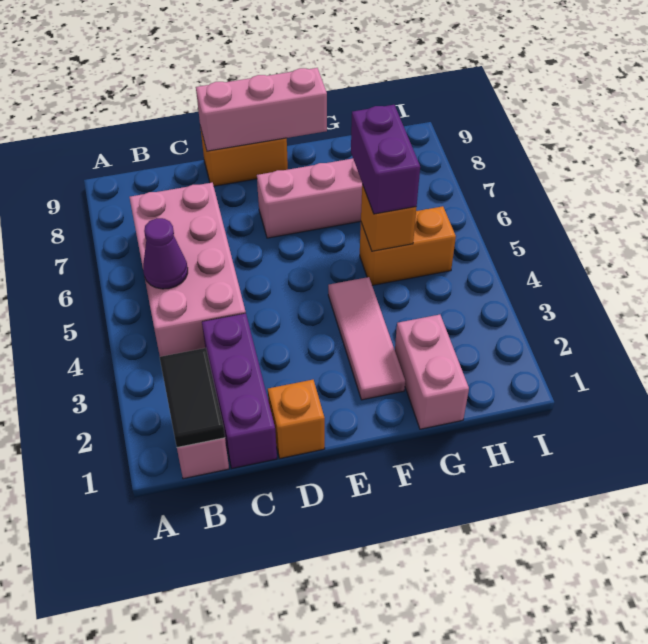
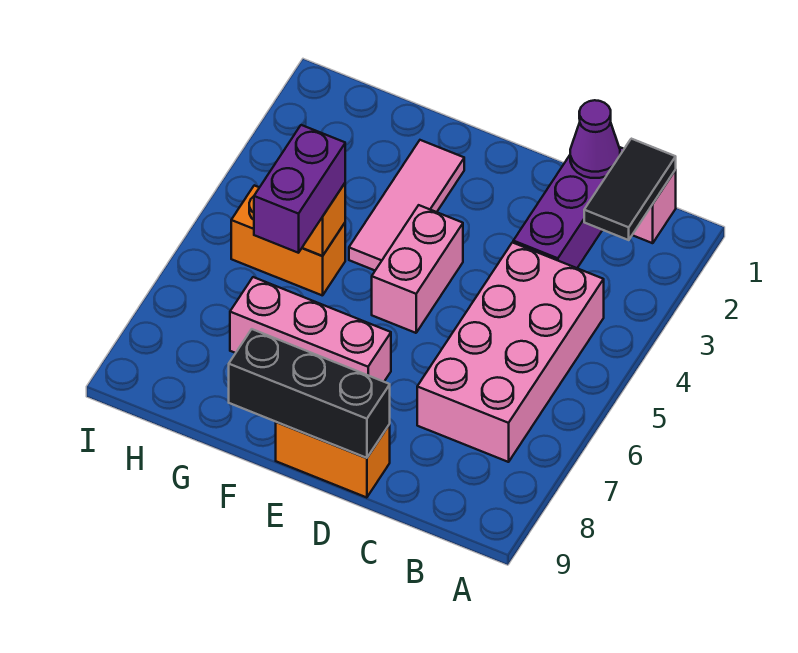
purple 1x1 cone [143,218,188,289] -> purple 1x1 cone moved to [570,100,620,178]
orange 1x1 brick [268,380,325,458] -> none
pink 1x3 brick [196,68,327,151] -> black 1x3 brick [229,329,390,458]
pink 1x2 brick [395,315,469,429] -> pink 1x2 brick moved to [372,205,463,333]

